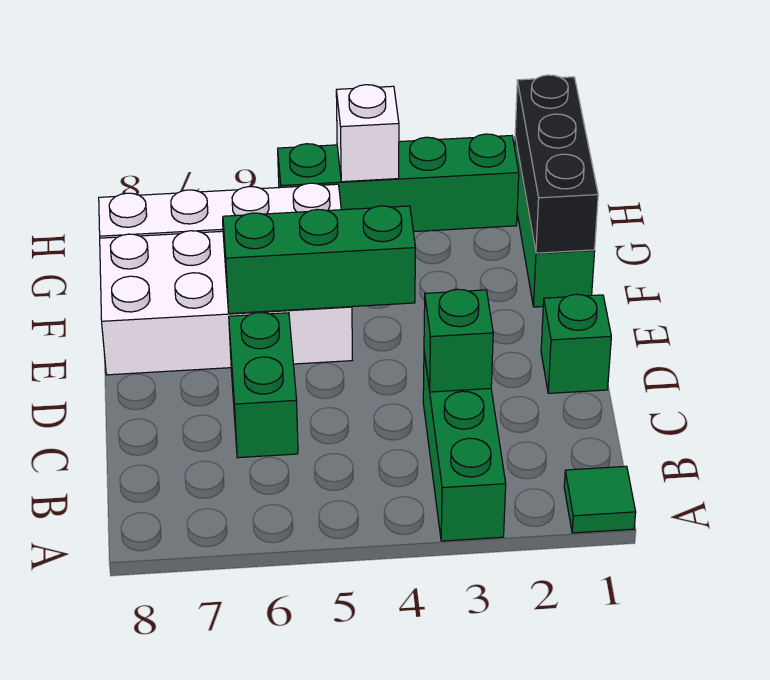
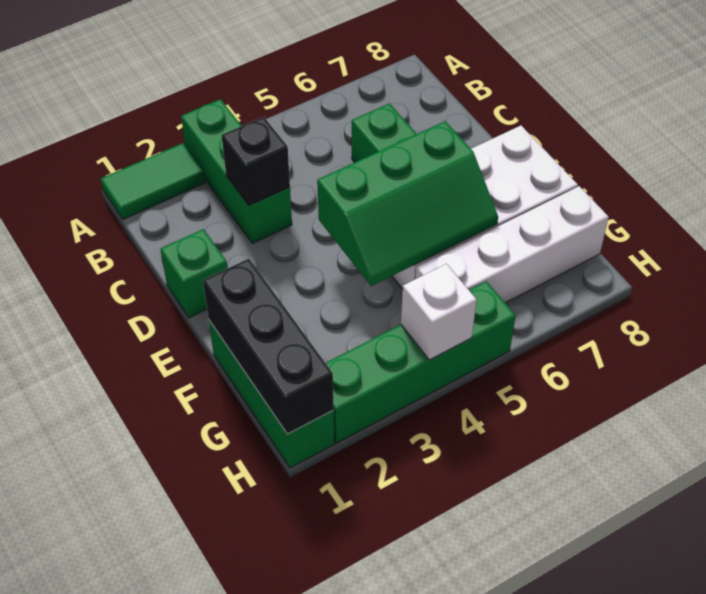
green 1x1 tile [564,466,636,533] -> green 1x2 tile [101,143,205,219]
green 1x1 brick [424,289,493,392] -> black 1x1 brick [222,117,290,206]

